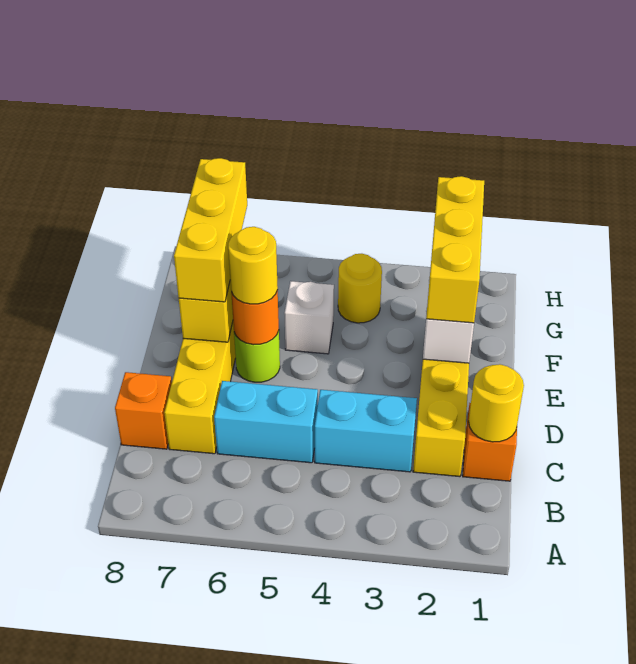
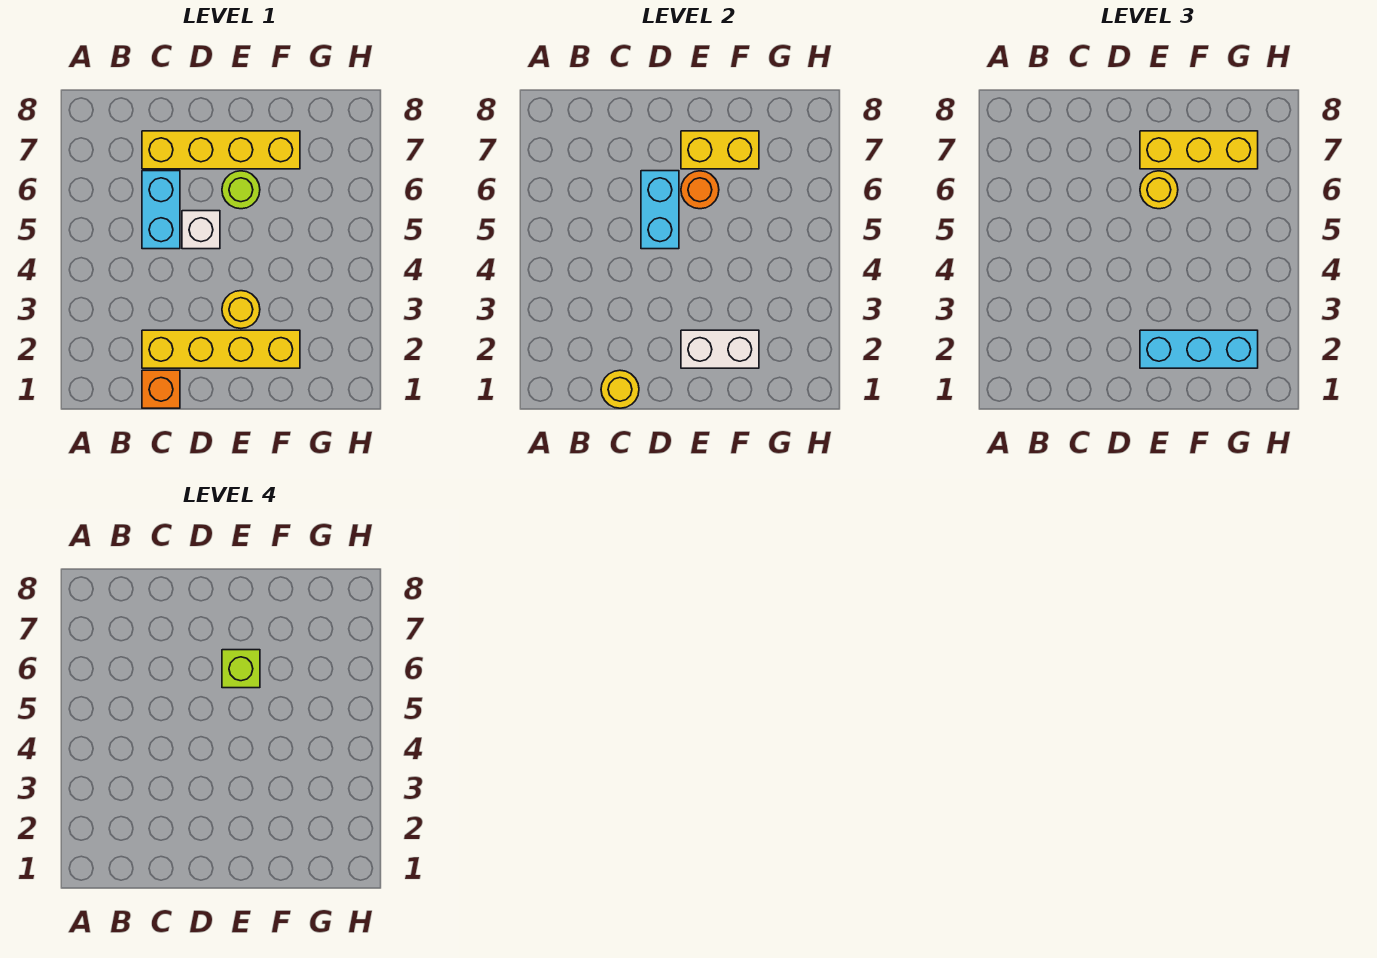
cyan 1x2 brick [315,390,417,472] -> cyan 1x2 brick moved to [641,171,679,249]
orange 1x1 brick [115,372,172,449] -> none
yellow 1x3 brick [426,176,484,323] -> cyan 1x3 brick [1140,330,1258,368]
none -> lime 1x1 brick [222,650,260,688]
white 1x1 brick [284,281,334,354] -> white 1x1 brick moved to [182,211,220,249]
yellow 1x1 round brick [338,254,382,323] -> yellow 1x1 round brick moved to [222,291,260,328]

